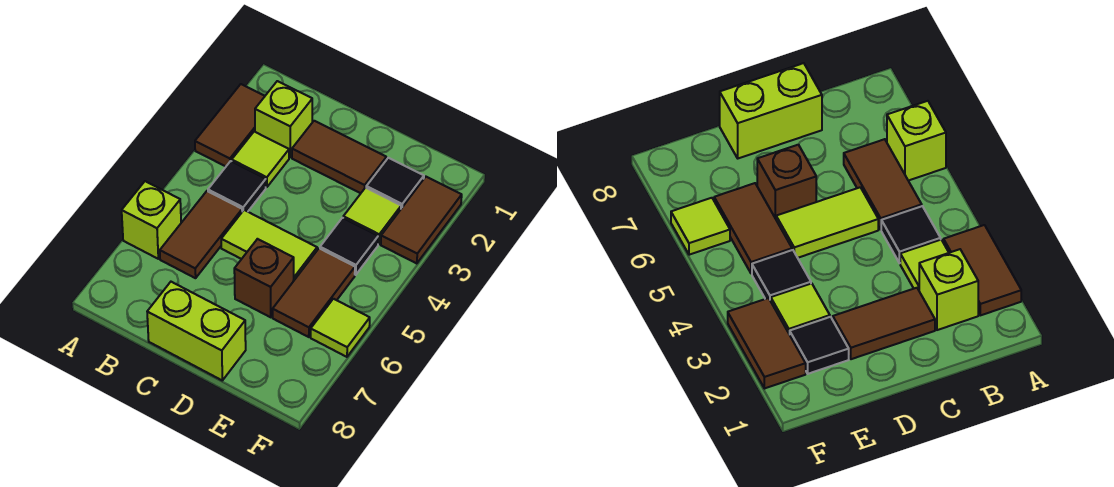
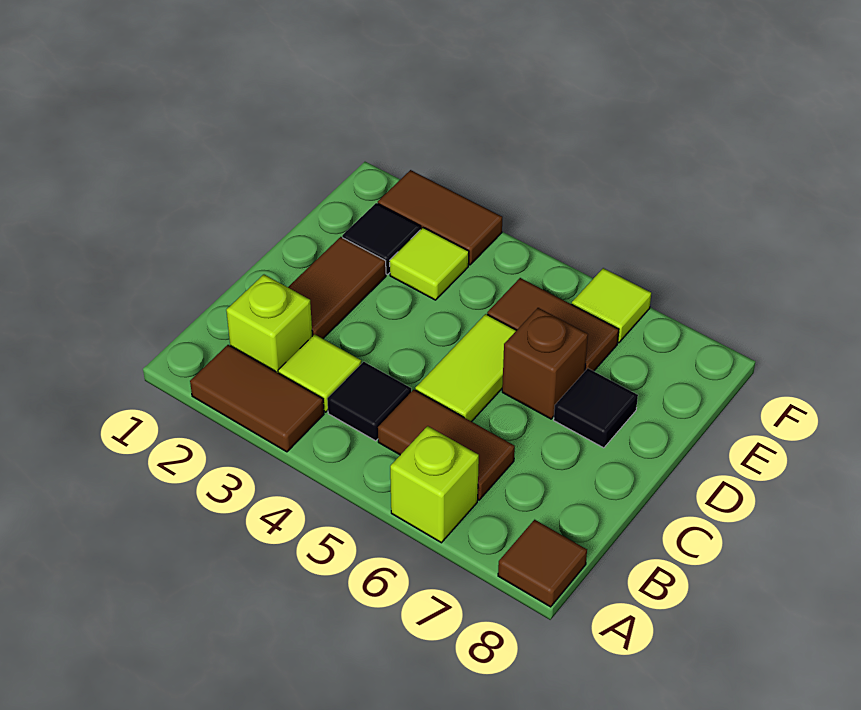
none -> brown 1x1 tile [498,520,587,607]
lime 1x2 brick [147,282,246,380] -> none
black 1x1 tile [320,218,378,275] -> black 1x1 tile moved to [554,368,638,448]

